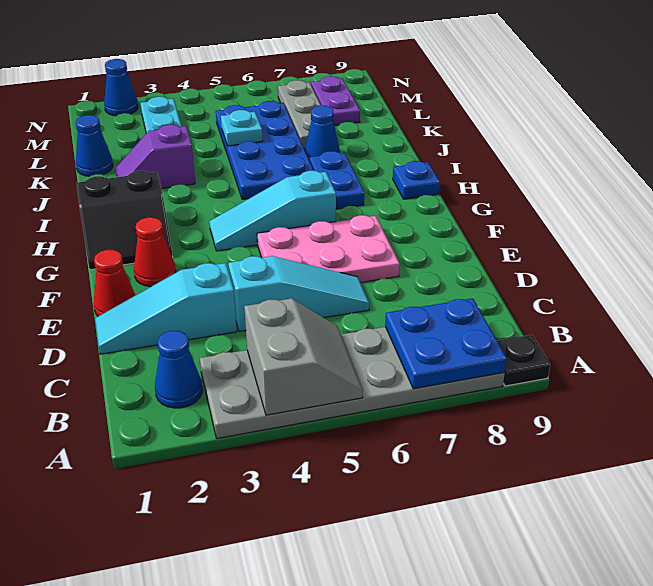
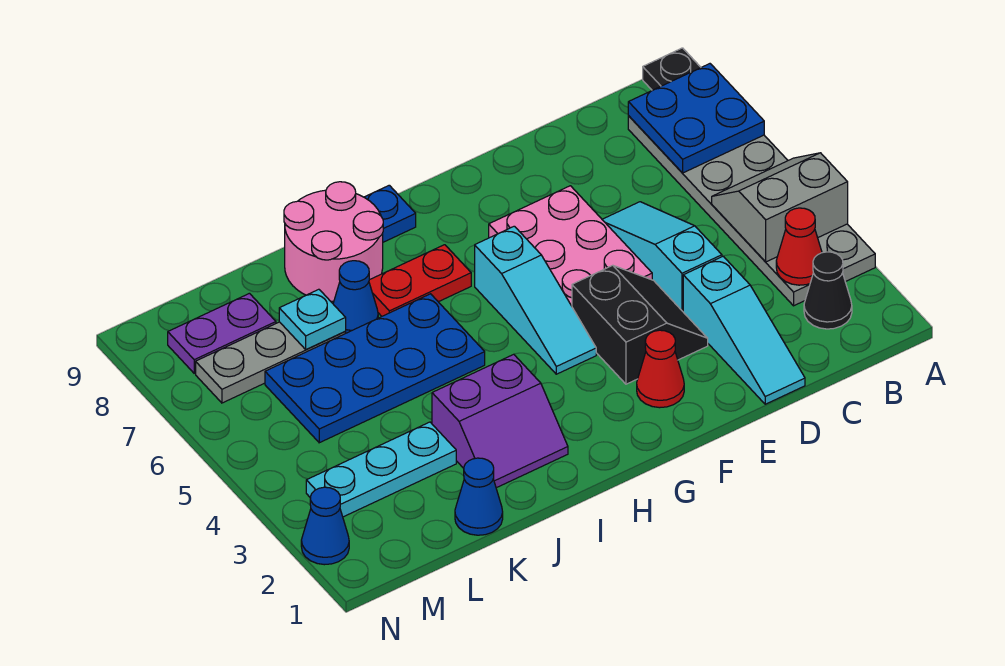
blue 1x1 cone [155,331,202,408] -> black 1x1 cone [804,252,852,329]
red 1x1 cone [93,250,135,316] -> red 1x1 cone moved to [776,208,822,285]
black 2x2 slope [77,171,173,270] -> black 2x2 slope moved to [572,265,708,384]
blue 1x2 plate [310,151,364,209] -> red 1x2 plate [369,245,471,316]
none -> pink 2x2 round brick [284,182,383,301]
purple 1x2 slope [116,125,195,189] -> purple 2x2 slope [432,354,568,488]
cyan 1x1 plate [221,110,263,146] -> cyan 1x1 plate moved to [279,289,346,349]

